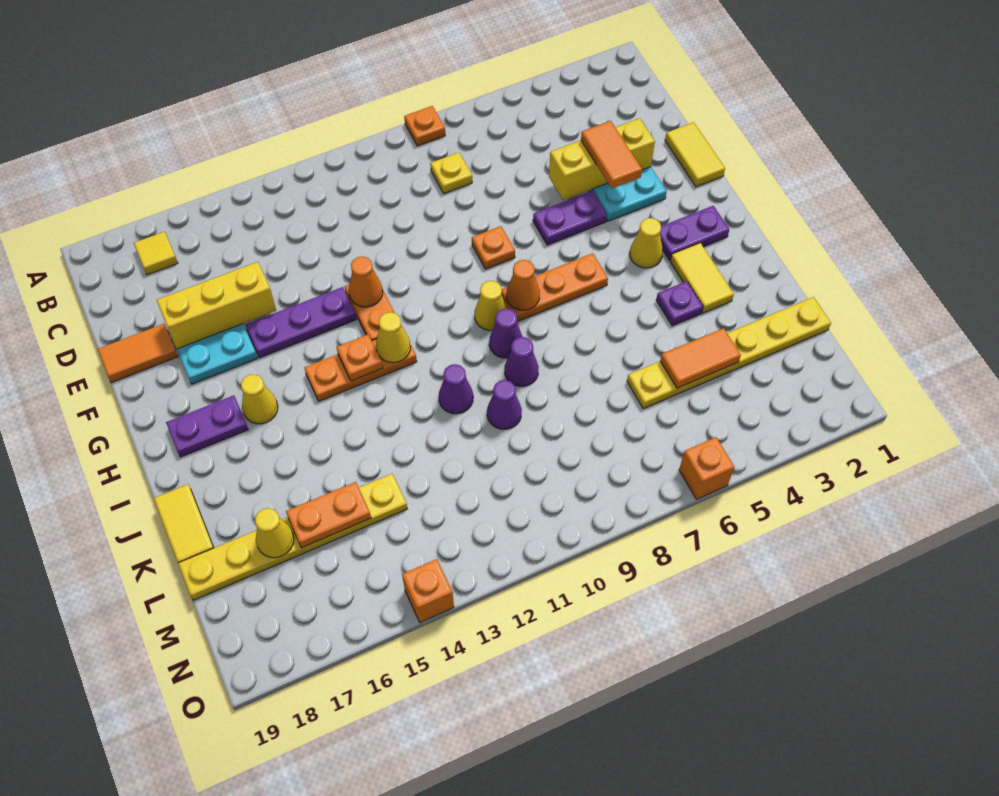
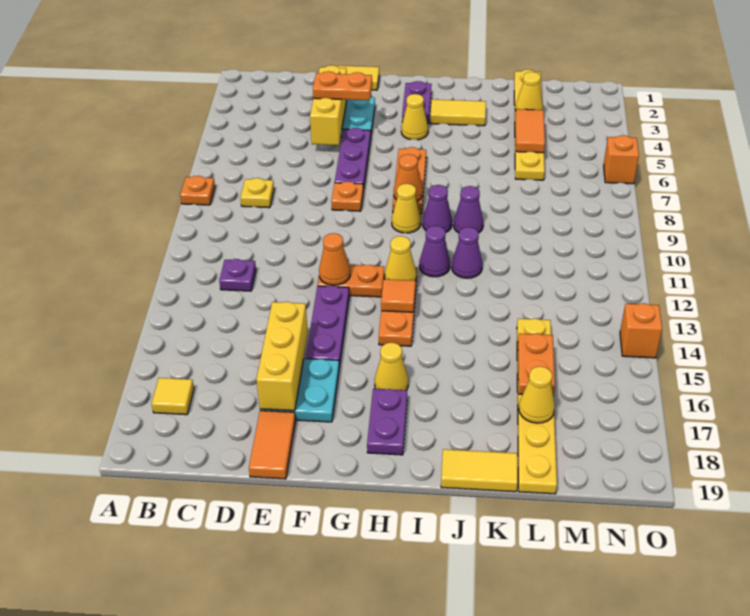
orange 1x2 tile [581,121,642,188] -> orange 1x2 plate [313,71,372,100]
purple 1x2 plate [533,191,607,245] -> purple 1x3 plate [335,128,371,191]
orange 1x1 plate [336,335,383,381] -> orange 1x1 tile [381,279,415,312]
purple 1x1 plate [656,281,703,326] -> purple 1x1 plate moved to [219,259,256,291]
purple 1x1 cone [487,380,522,429] -> purple 1x1 cone moved to [419,226,450,277]
none -> yellow 1x1 cone [515,72,543,110]

